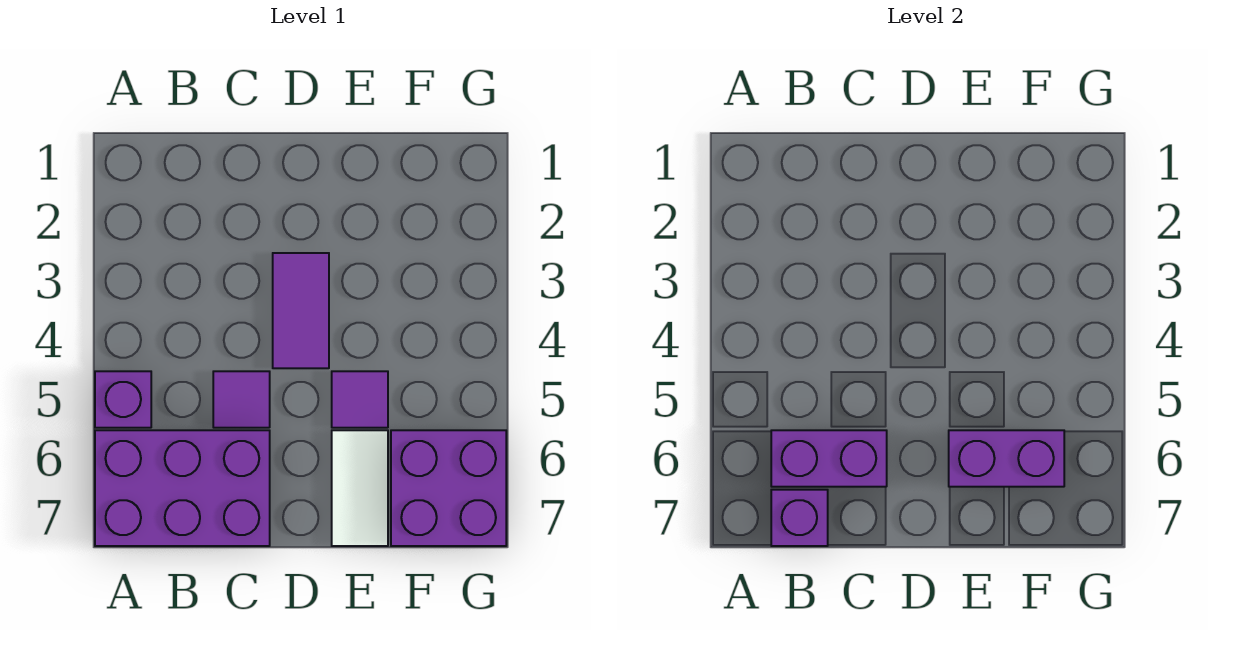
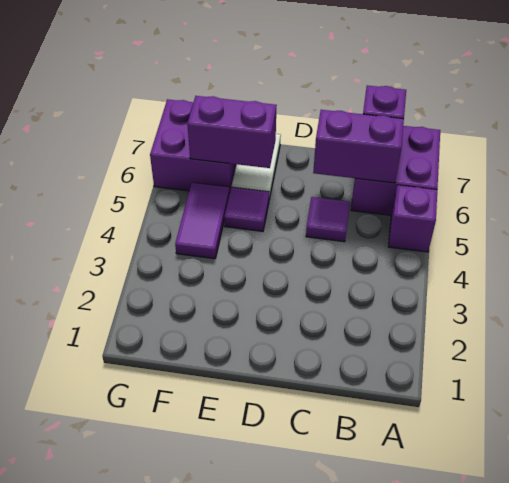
purple 2x3 brick [95,430,270,546] -> purple 2x2 brick [351,126,440,215]
purple 1x2 tile [273,253,329,368] -> purple 1x2 tile moved to [175,183,230,259]

